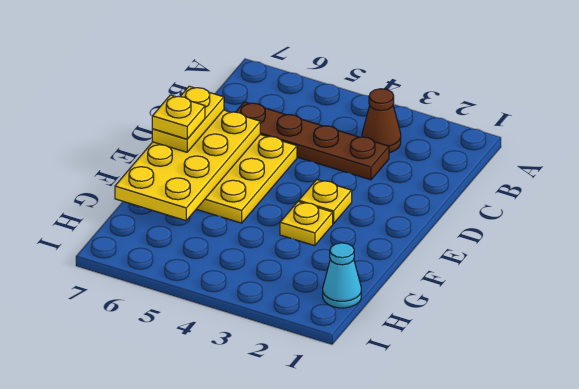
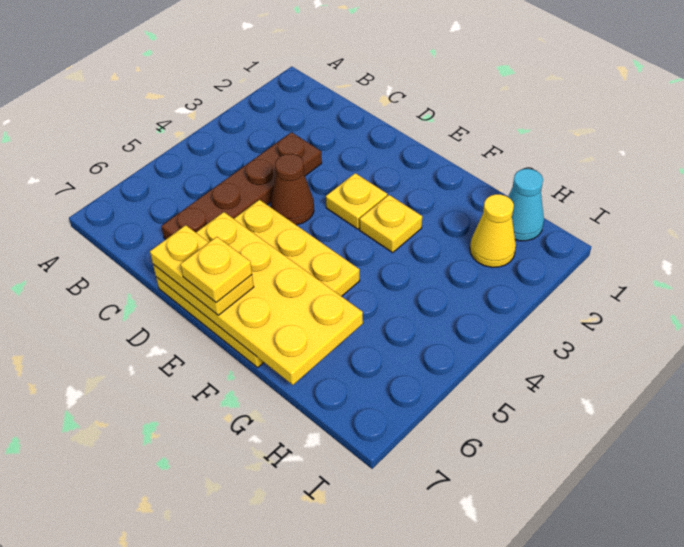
brown 1x1 cone [362,89,401,153] -> brown 1x1 cone moved to [271,154,314,225]
none -> yellow 1x1 cone [470,194,516,267]

